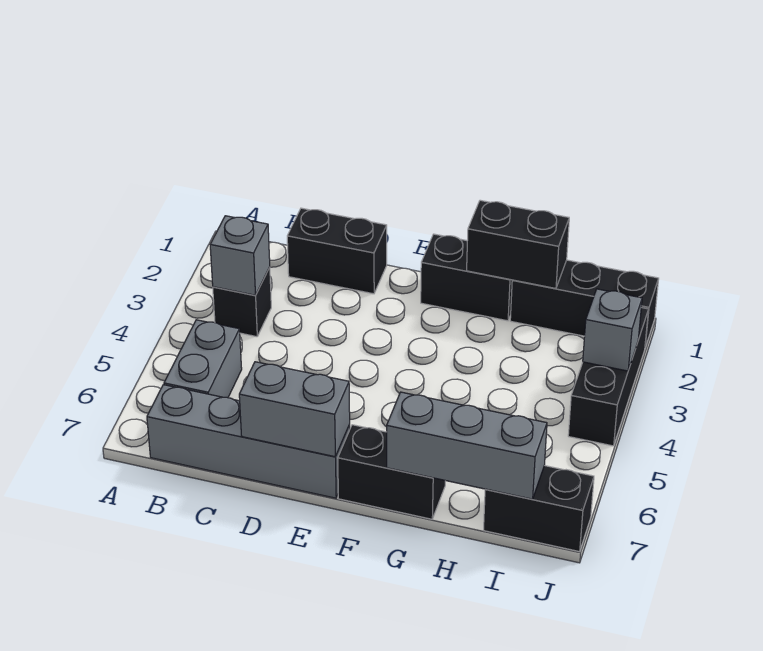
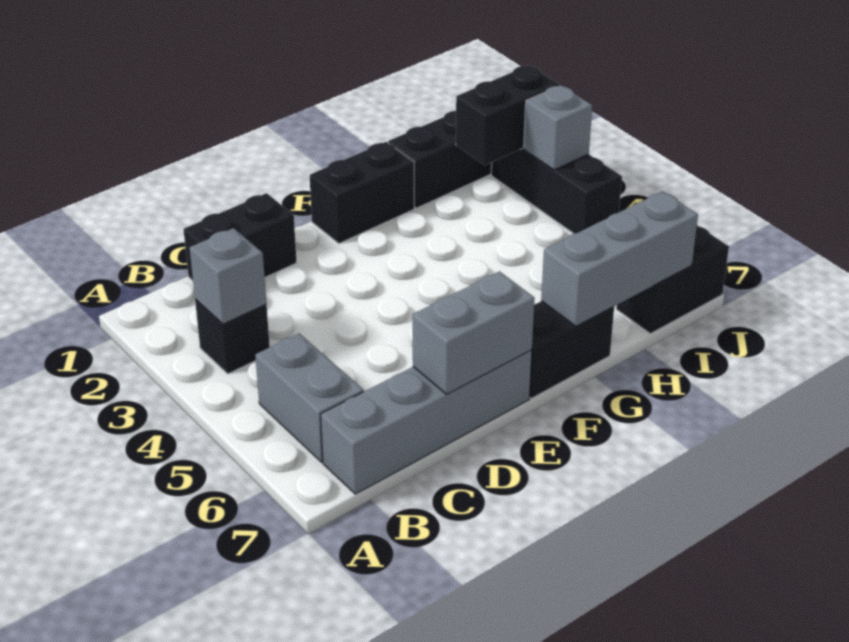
black 1x2 brick [467,200,569,288] -> black 1x2 brick moved to [456,65,559,165]

